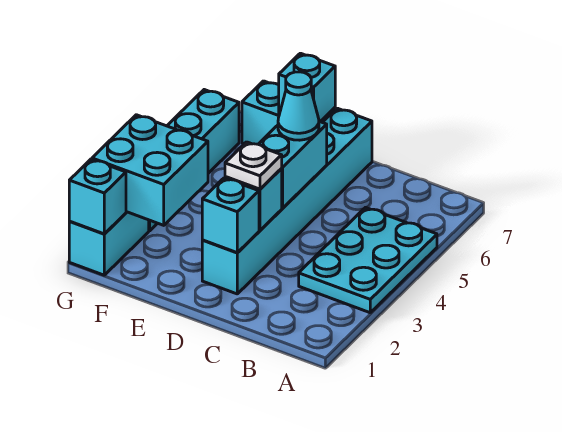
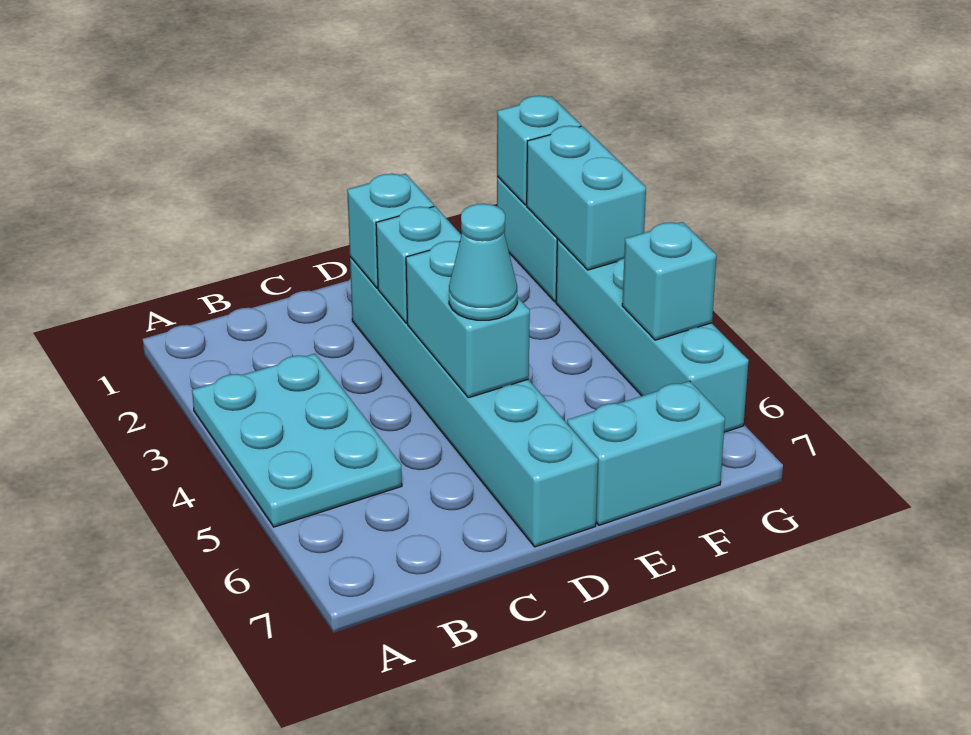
white 1x1 plate [225,142,282,189] -> none
cyan 1x1 brick [279,53,335,122] -> cyan 1x1 brick moved to [622,222,717,340]
cyan 2x2 brick [92,115,208,225] -> cyan 1x2 brick [527,126,646,270]

